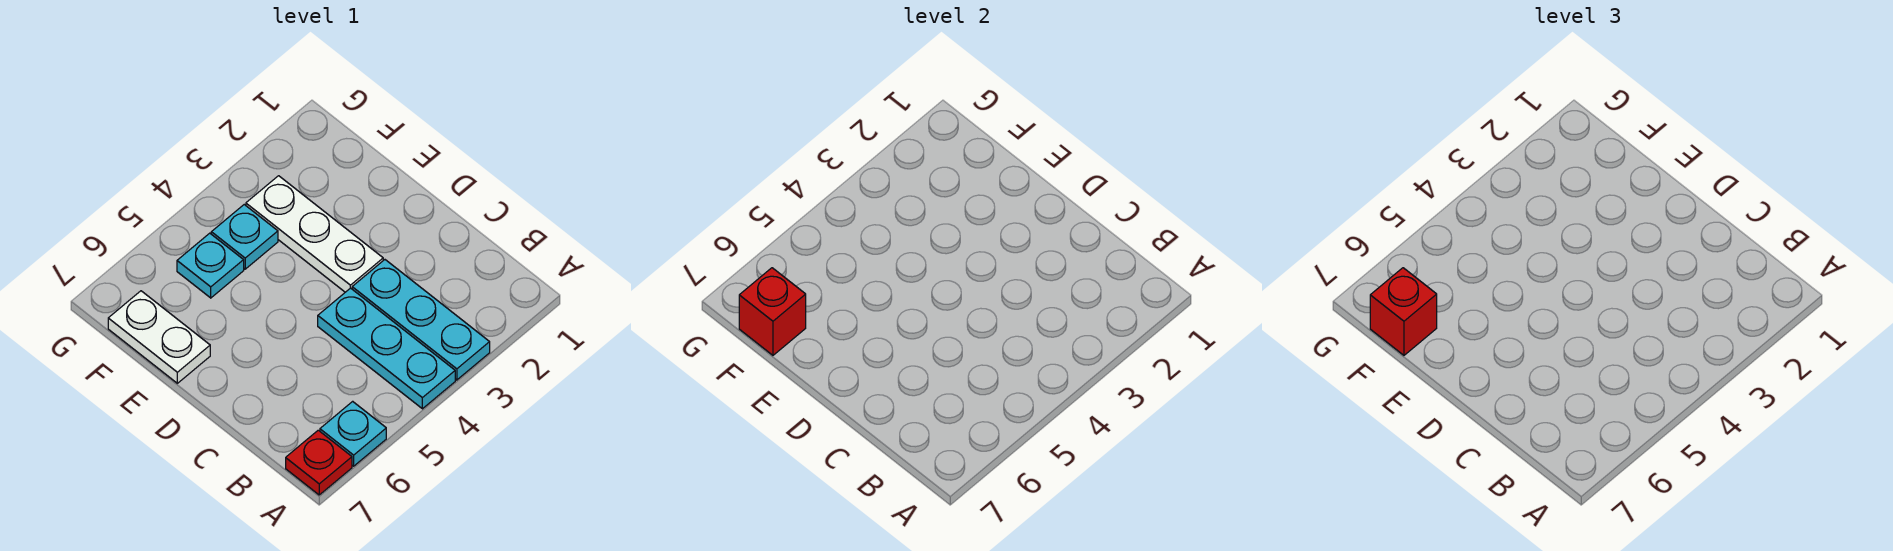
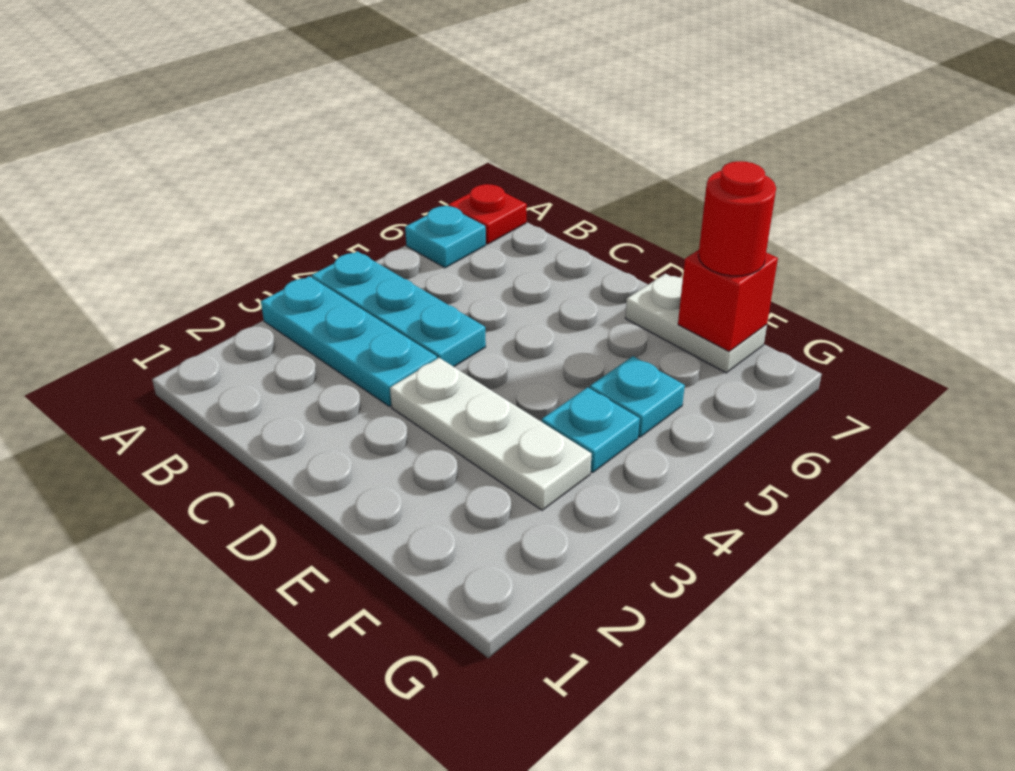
red 1x1 brick [1370,268,1437,355] -> red 1x1 round brick [698,161,776,276]

